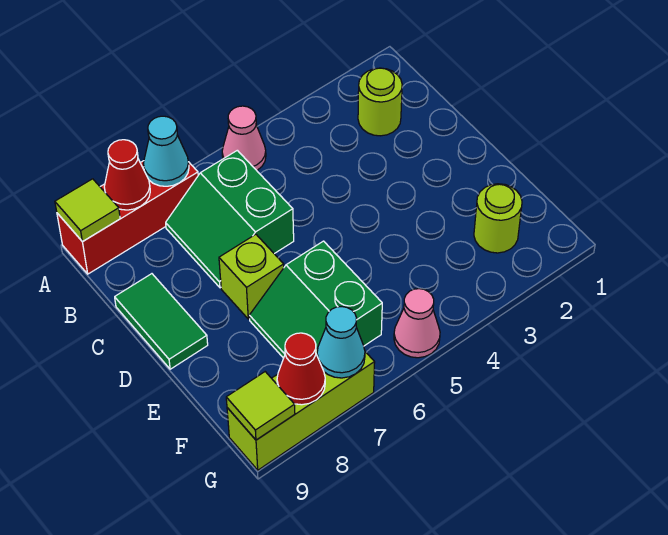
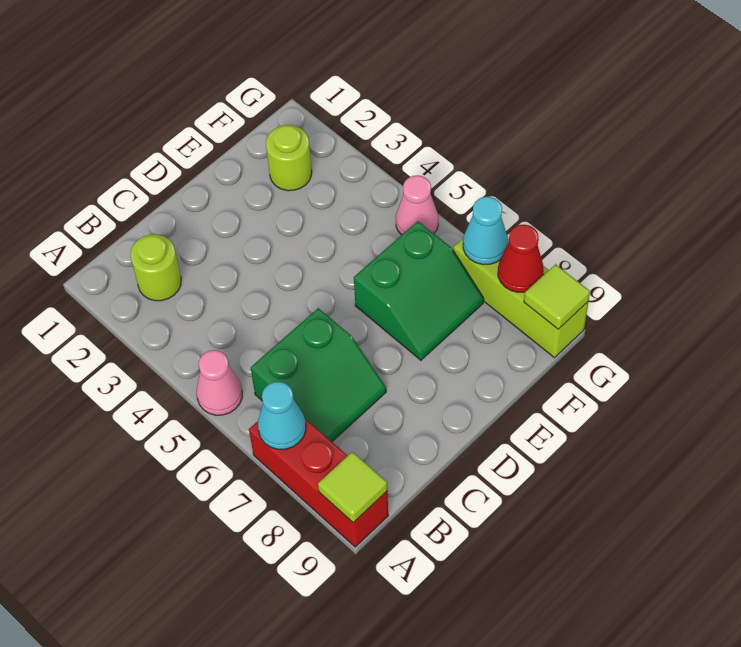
red 1x1 cone [104,140,150,210] -> none
green 1x2 tile [115,274,208,369] -> none
lime 1x1 brick [219,234,284,319] -> none

